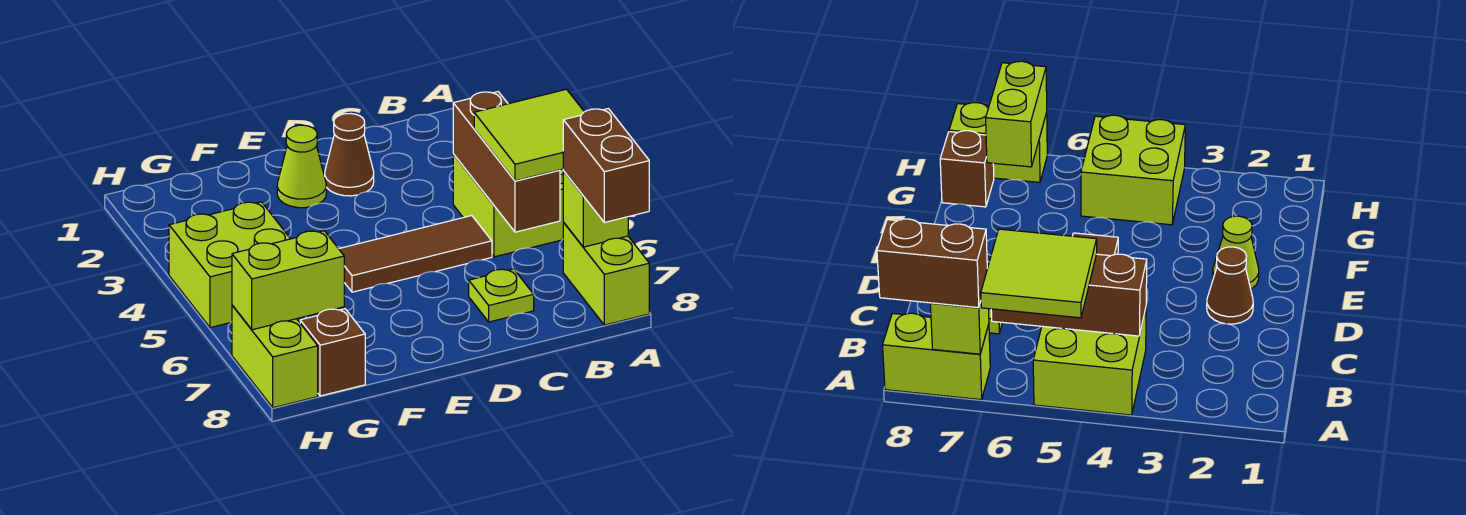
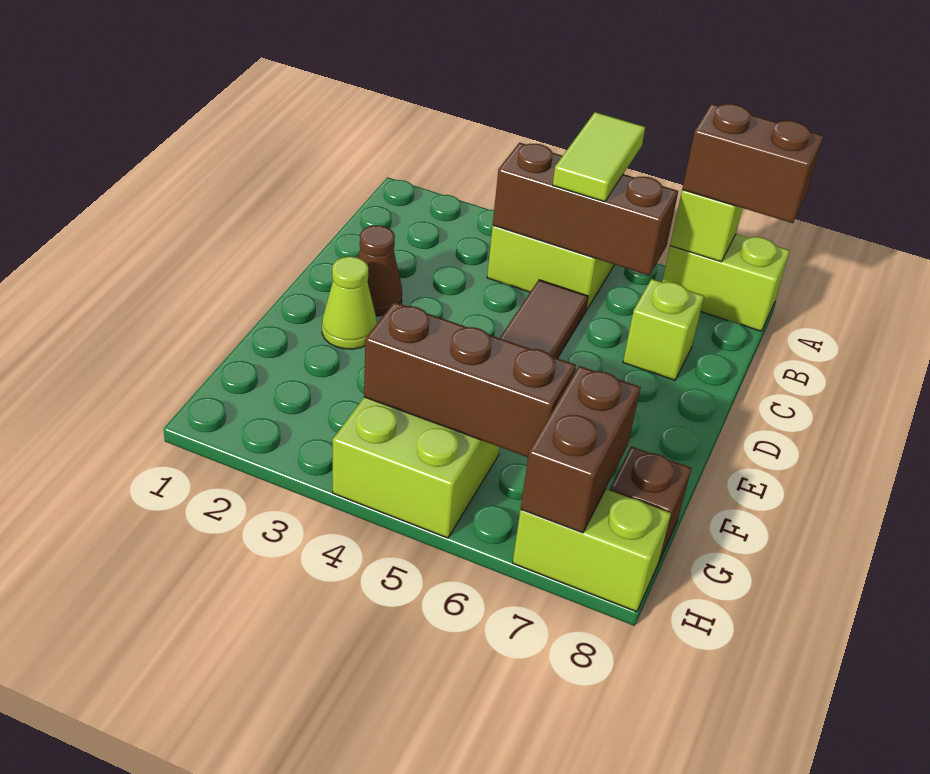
lime 2x2 tile [474,89,584,181] -> lime 1x2 tile [553,112,645,202]
lime 1x1 plate [469,269,534,322] -> lime 1x1 brick [623,279,704,380]
none -> brown 1x3 brick [364,302,576,457]
lime 1x2 brick [232,231,344,330] -> brown 1x2 brick [521,366,641,533]

